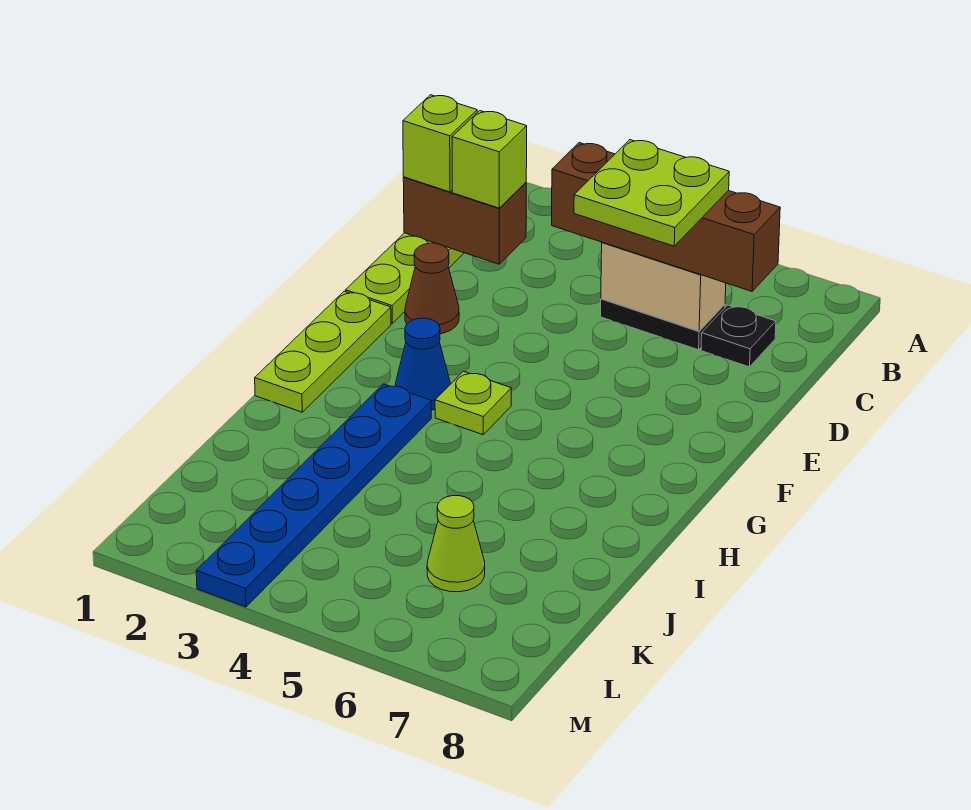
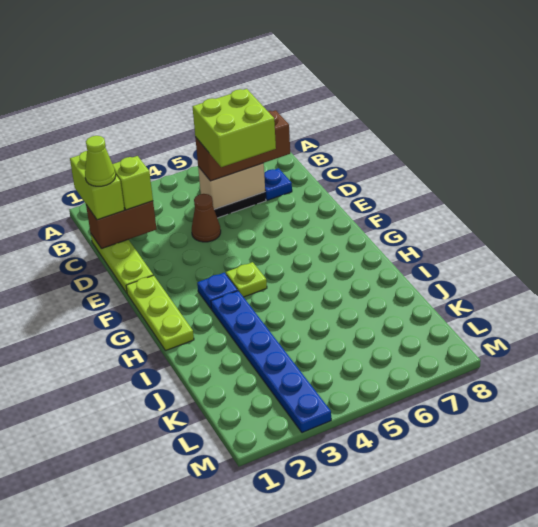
lime 1x1 brick [403,95,477,192] -> lime 1x2 brick [70,151,124,220]
brown 1x4 brick [552,143,780,291] -> brown 1x3 brick [195,110,290,181]
lime 2x2 plate [574,140,729,246] -> lime 2x2 brick [193,89,276,167]
black 1x1 plate [701,305,776,367] -> blue 1x1 plate [264,168,292,200]
brown 1x1 cone [405,243,459,334] -> brown 1x1 cone moved to [192,194,221,242]
blue 1x1 cone [395,318,451,410] -> blue 1x1 plate [197,273,238,309]
lime 1x1 cone [427,496,485,592] -> lime 1x1 cone moved to [85,136,116,186]

